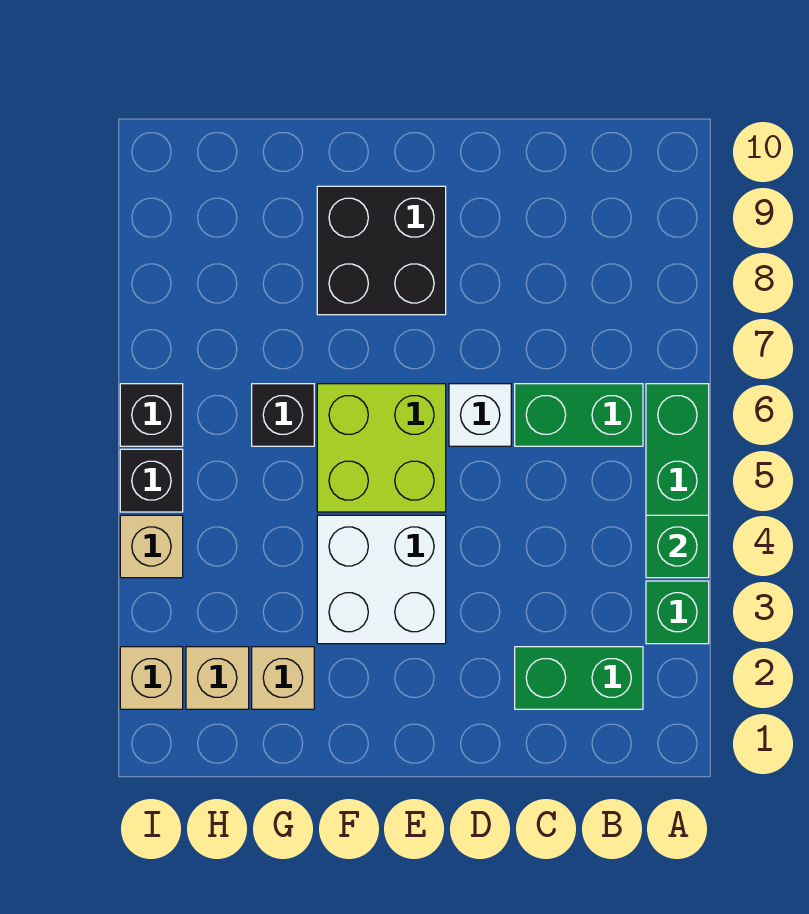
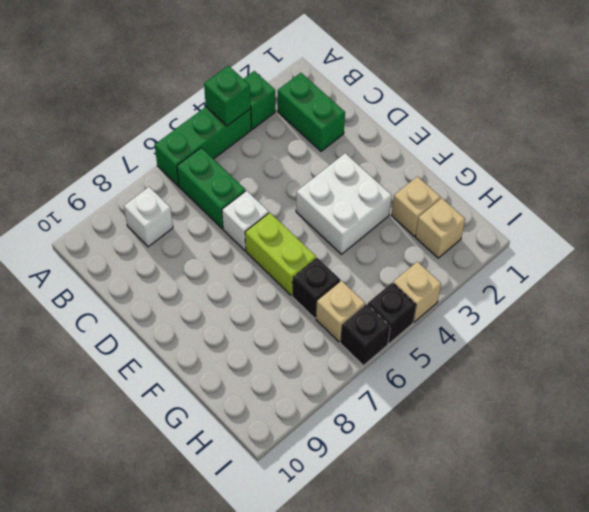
none -> white 1x1 brick [124,187,173,247]
lime 2x2 brick [317,384,446,512] -> lime 1x2 brick [245,213,316,295]
black 2x2 brick [317,186,446,315] -> none
tan 1x1 brick [120,647,183,709] -> tan 1x1 brick moved to [316,281,365,342]

